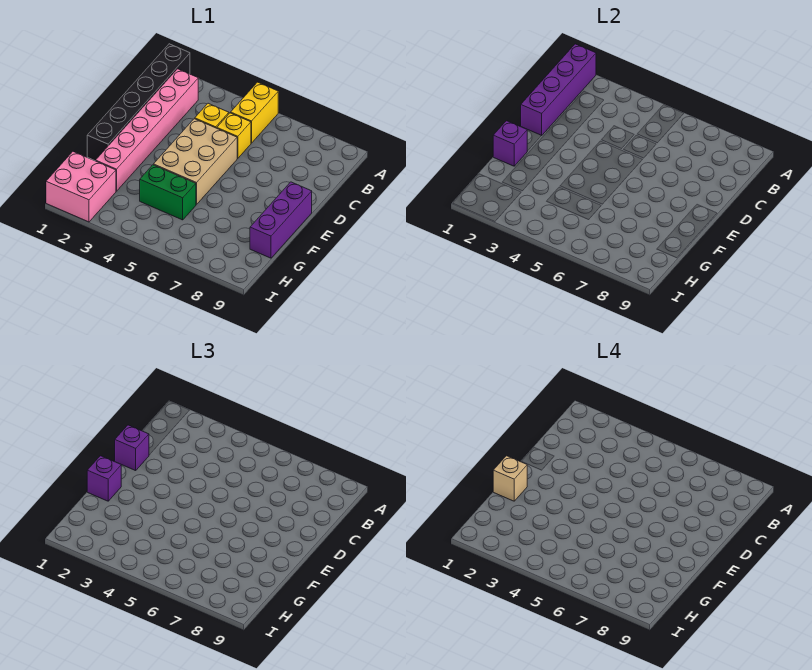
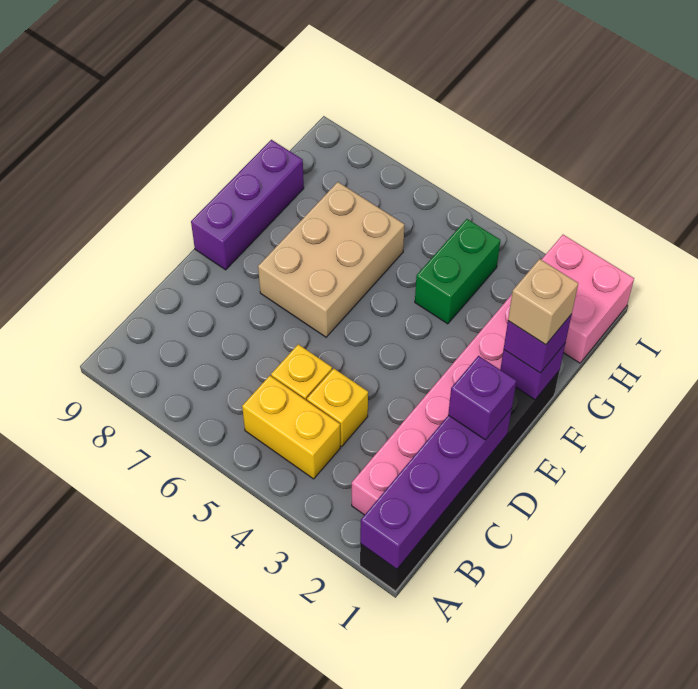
yellow 1x2 brick [231,82,278,143] -> yellow 1x2 brick turned to [242,376,340,479]
tan 2x3 brick [153,119,237,205] -> tan 2x3 brick moved to [258,182,405,337]
green 1x2 brick [140,165,196,220] -> green 1x2 brick turned to [415,219,500,324]

